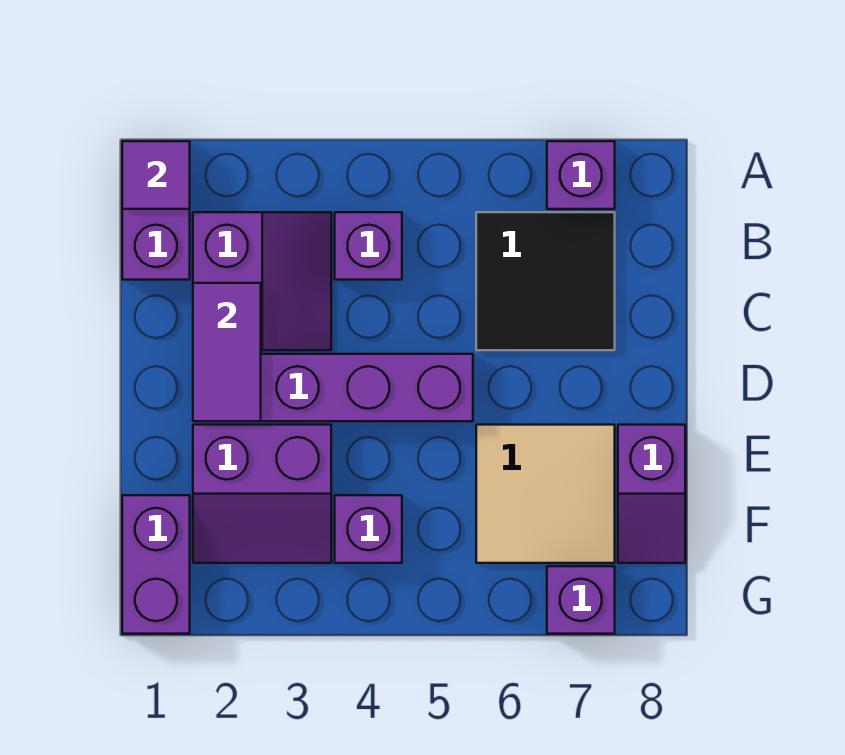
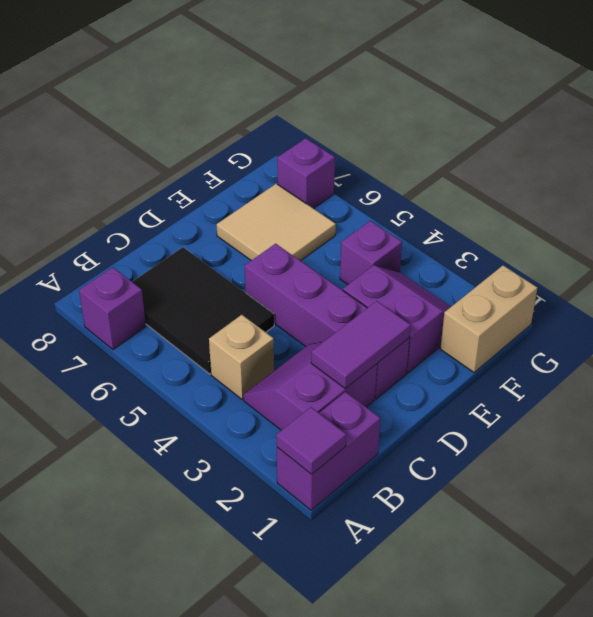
purple 1x1 brick [335,212,402,280] -> tan 1x1 brick [209,315,274,399]
black 2x2 tile [476,212,615,350] -> black 2x3 tile [132,247,274,374]
purple 1x2 slope [618,425,685,563] -> none
purple 1x2 brick [122,495,190,634] -> tan 1x2 brick [440,266,537,372]

